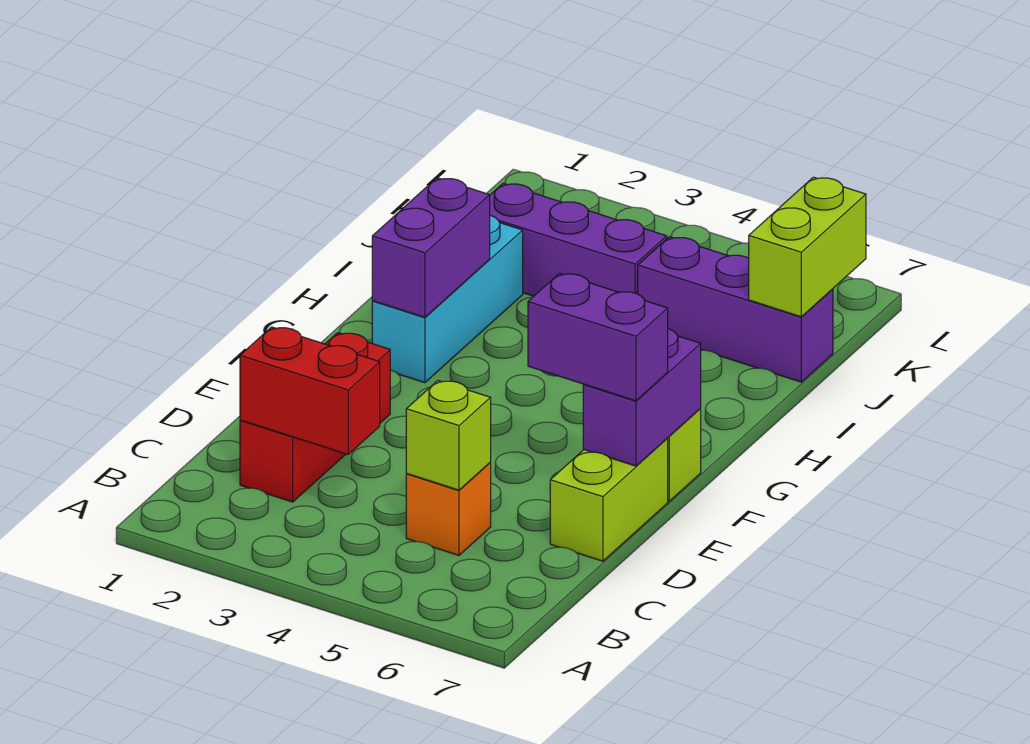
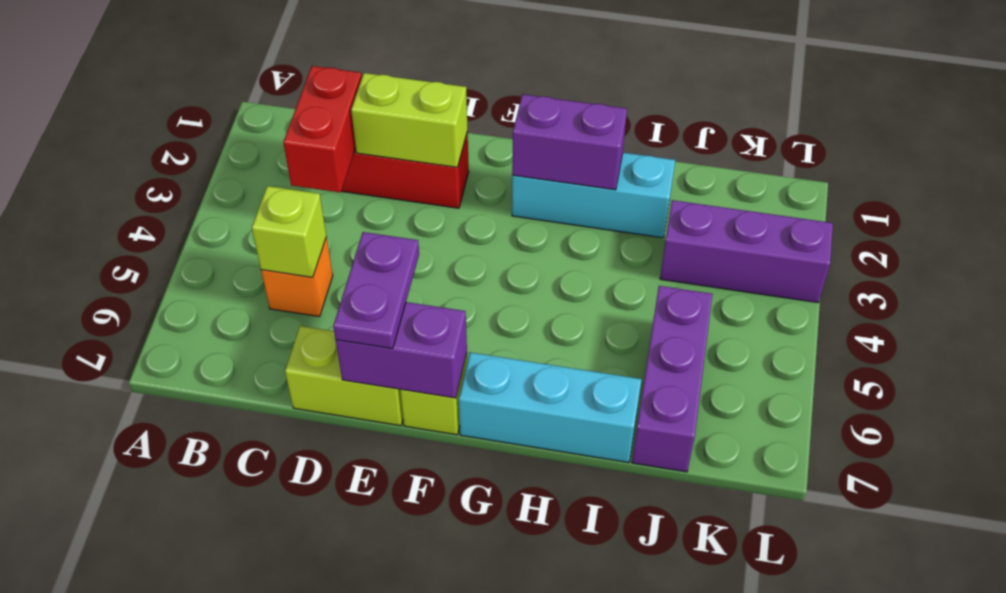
purple 1x2 brick [528,273,668,401] -> purple 1x2 plate [333,232,419,349]
none -> cyan 1x3 brick [459,352,642,463]
purple 1x3 brick [490,183,667,296] -> purple 1x3 brick turned to [660,200,833,303]
lime 1x2 brick [749,177,866,317] -> lime 1x2 brick moved to [351,73,468,167]

